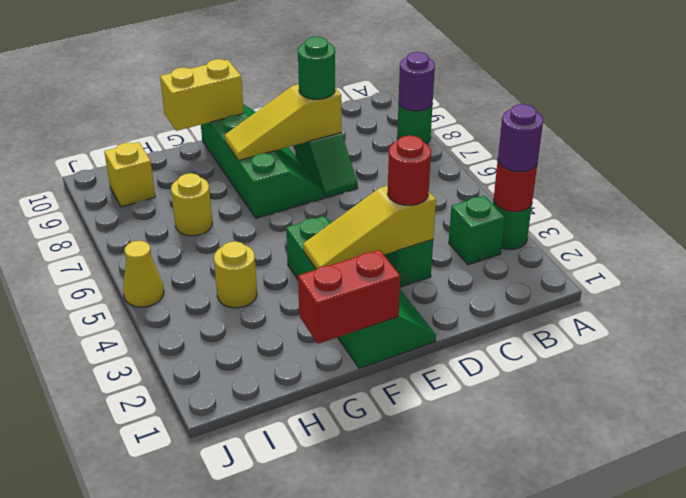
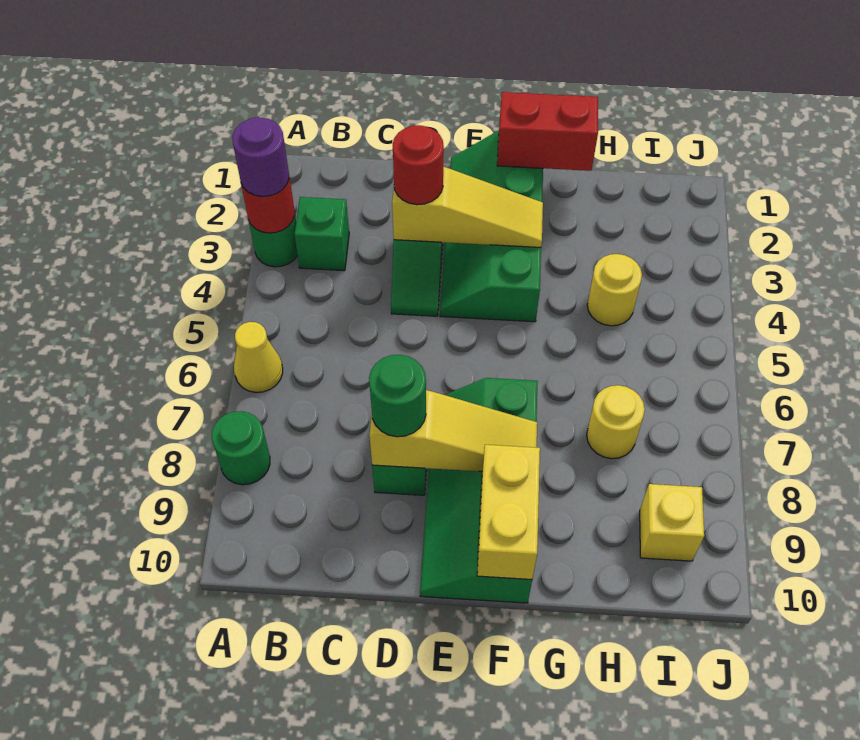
purple 1x1 round brick [399,52,435,111] -> none
yellow 1x2 brick [160,59,244,131] -> yellow 1x2 brick turned to [477,445,540,579]
yellow 1x1 cone [123,241,164,307] -> yellow 1x1 cone moved to [234,322,283,392]

